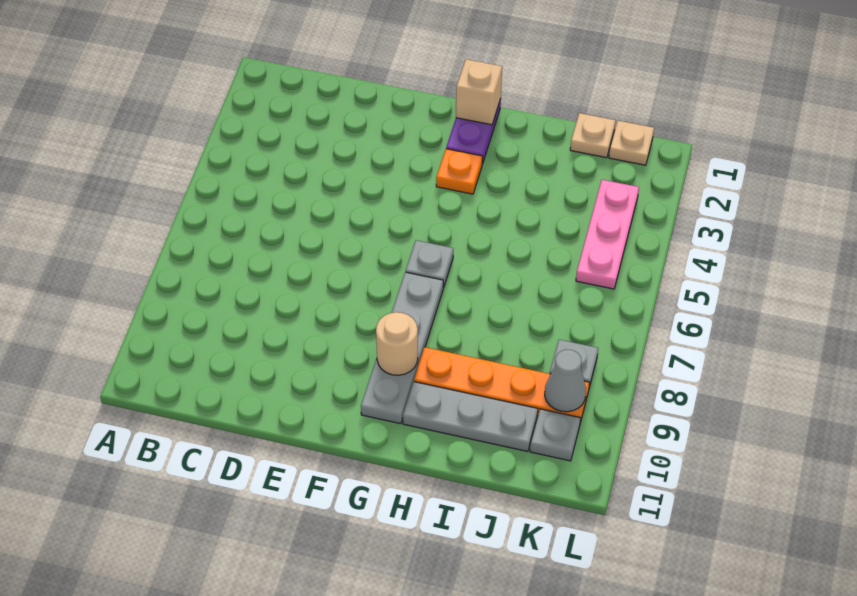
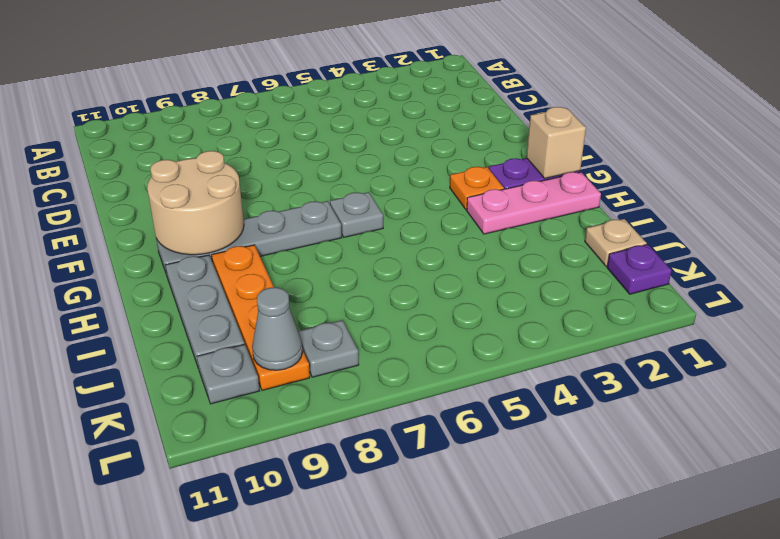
tan 1x1 round brick [376,312,418,375] -> tan 2x2 round brick [147,151,244,255]
tan 1x1 plate [609,121,654,165] -> purple 1x1 plate [607,244,672,294]
pink 1x3 plate [576,180,639,289] -> pink 1x3 plate moved to [467,172,601,234]

